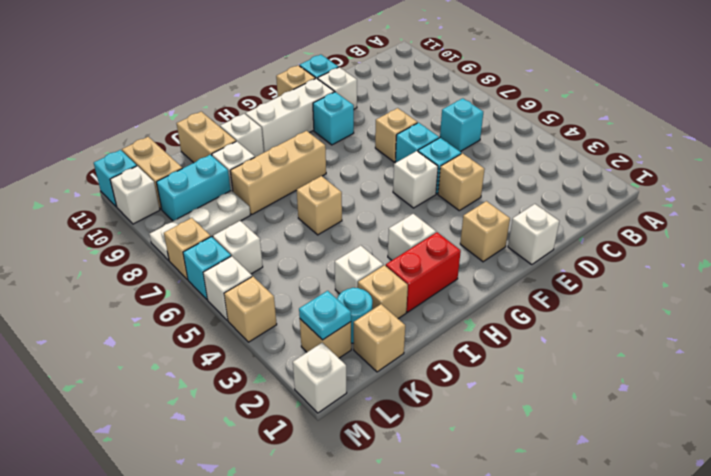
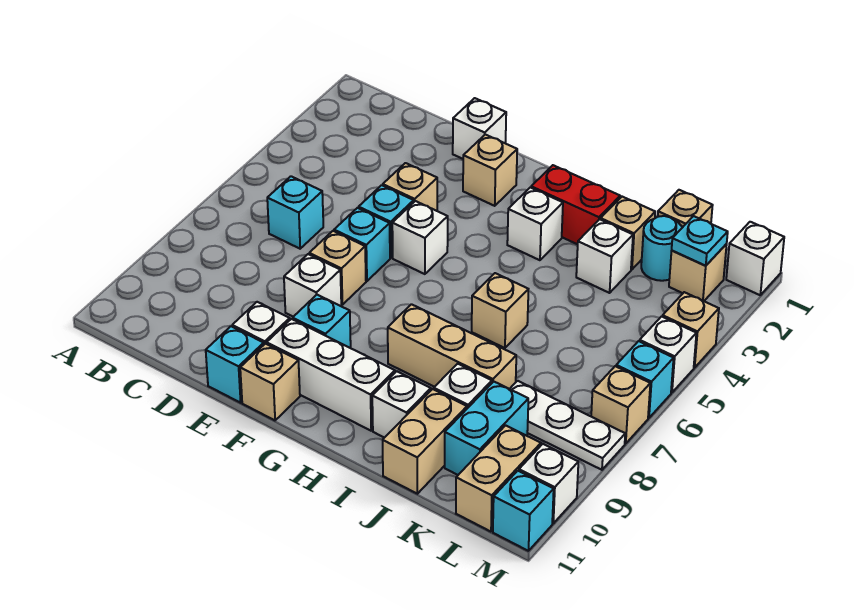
cyan 1x2 brick [156,155,231,221] -> cyan 1x2 brick turned to [445,382,528,475]
white 1x1 brick [213,221,263,274] -> white 1x1 brick moved to [284,254,341,317]

